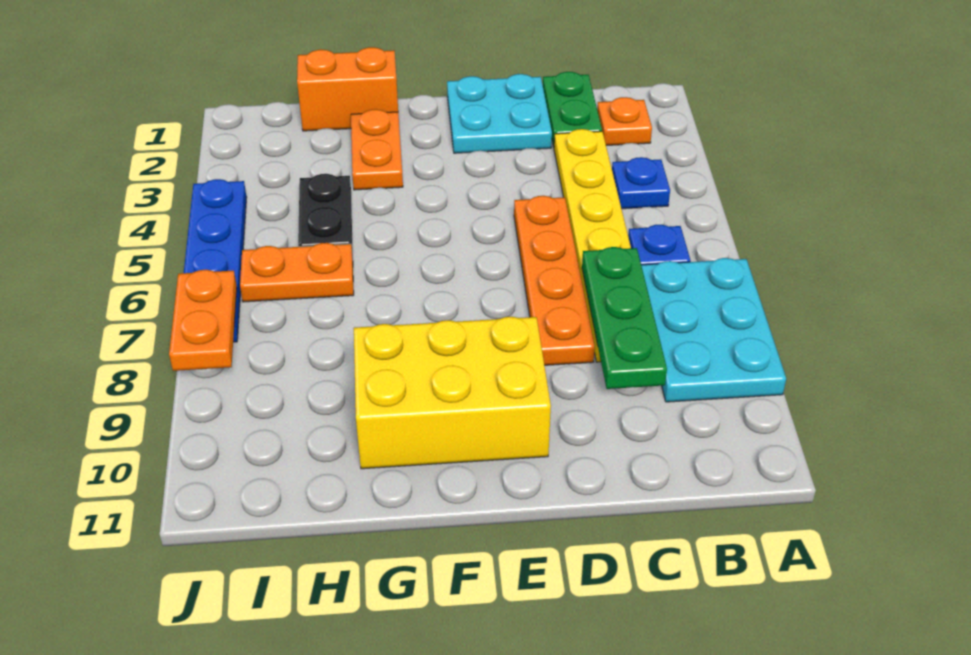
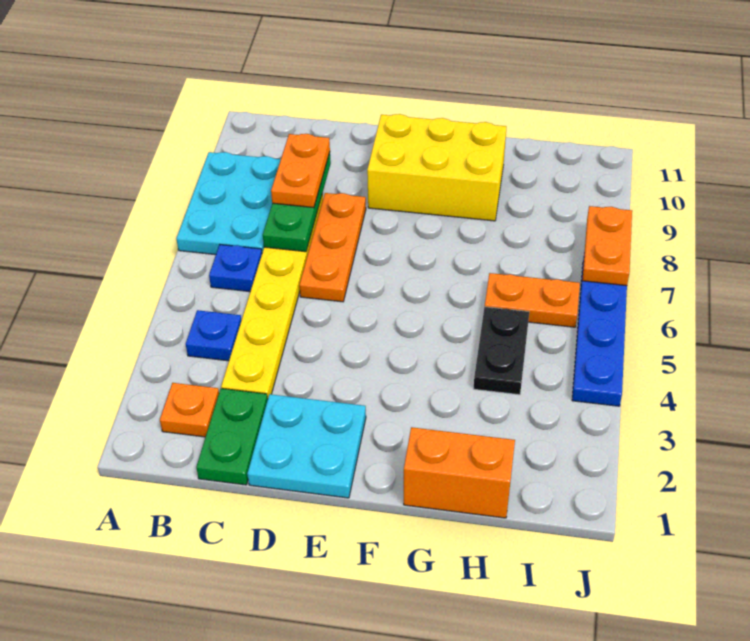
orange 1x4 plate [514,196,595,365] -> orange 1x3 plate [299,193,366,302]
orange 1x2 plate [351,109,403,190] -> orange 1x2 plate moved to [271,134,330,208]

